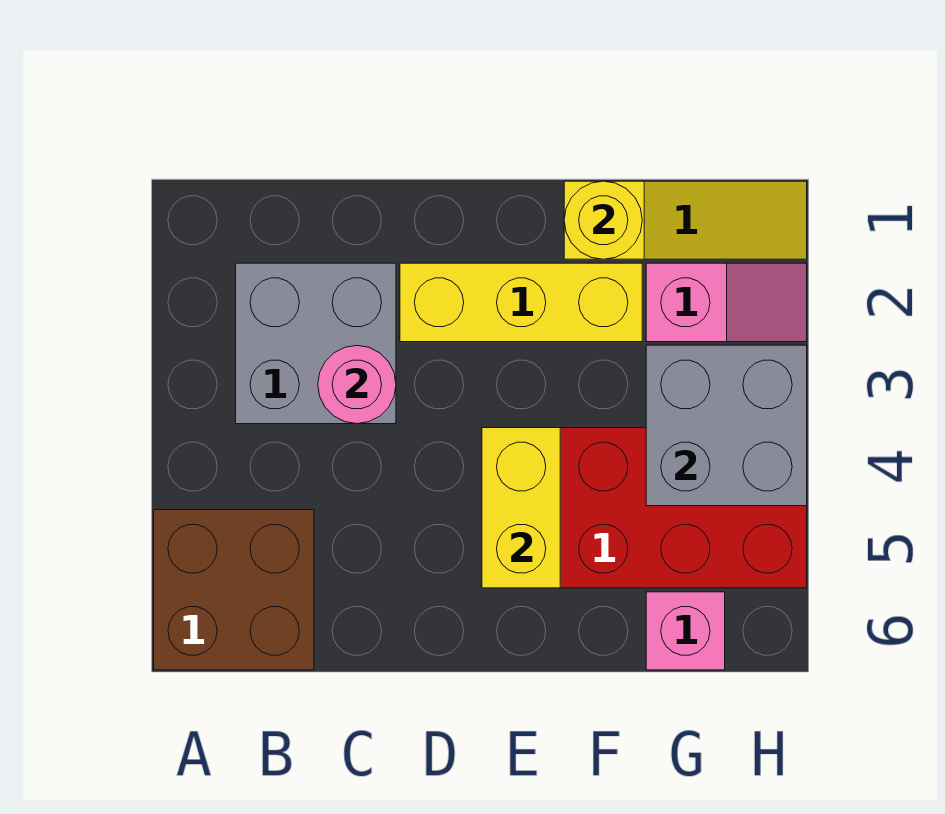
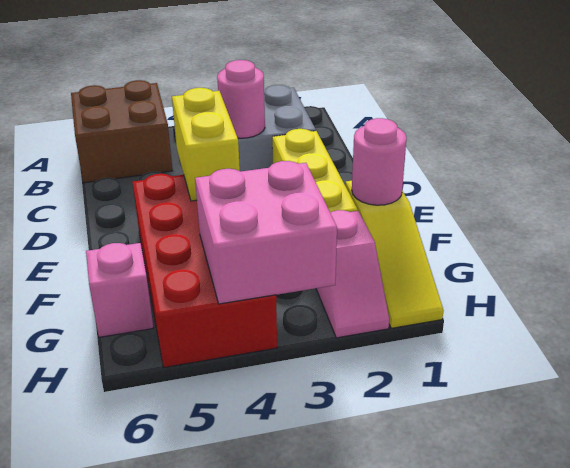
yellow 1x2 brick [482,428,560,588] -> yellow 1x2 brick turned to [172,88,240,201]
yellow 1x1 round brick [564,181,642,259] -> pink 1x1 round brick [352,118,407,205]
grey 2x2 brick [646,345,807,506] -> pink 2x2 brick [195,161,337,304]

